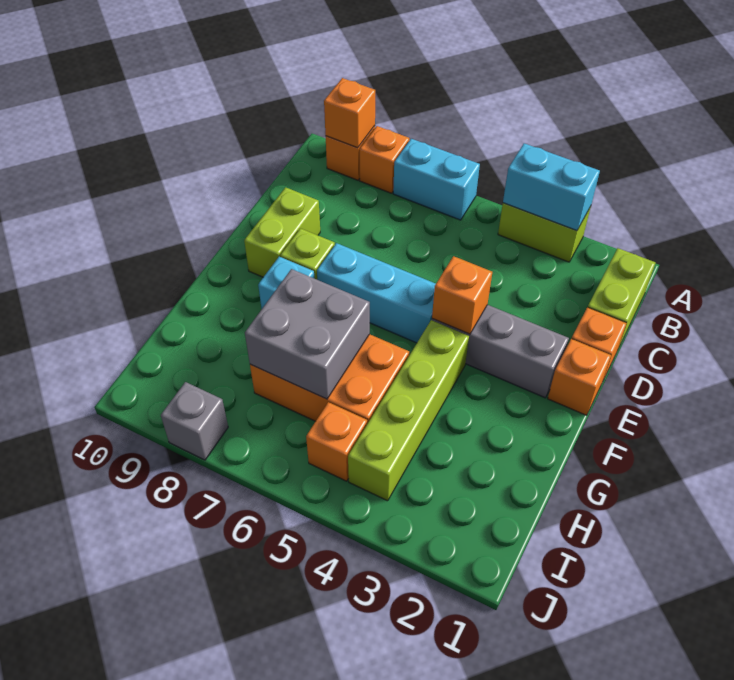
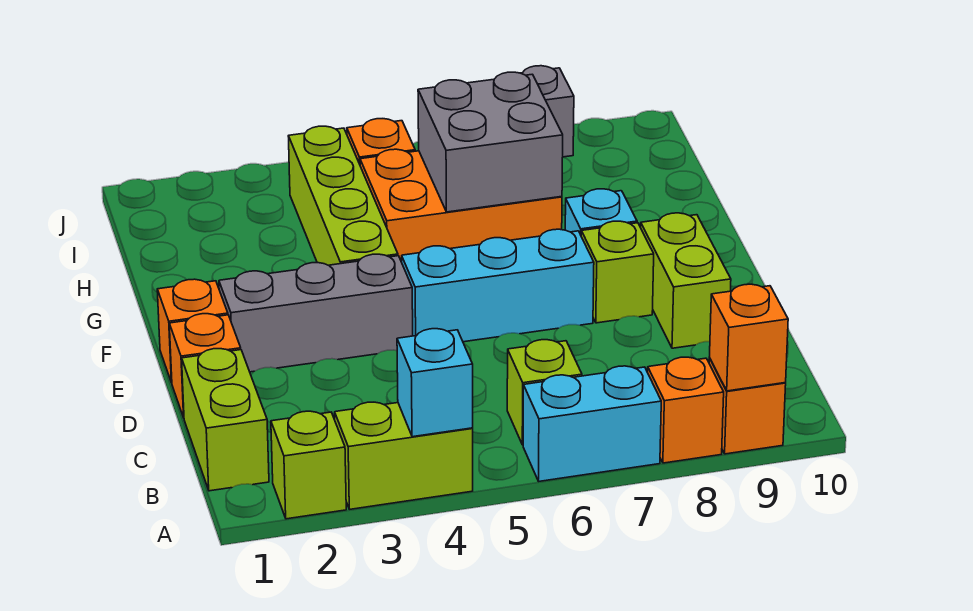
none -> lime 1x1 brick [271,411,346,519]
cyan 1x2 brick [503,143,600,231] -> cyan 1x1 brick [397,329,473,437]
none -> lime 1x1 brick [507,340,582,445]
orange 1x1 brick [432,256,492,334] -> none

